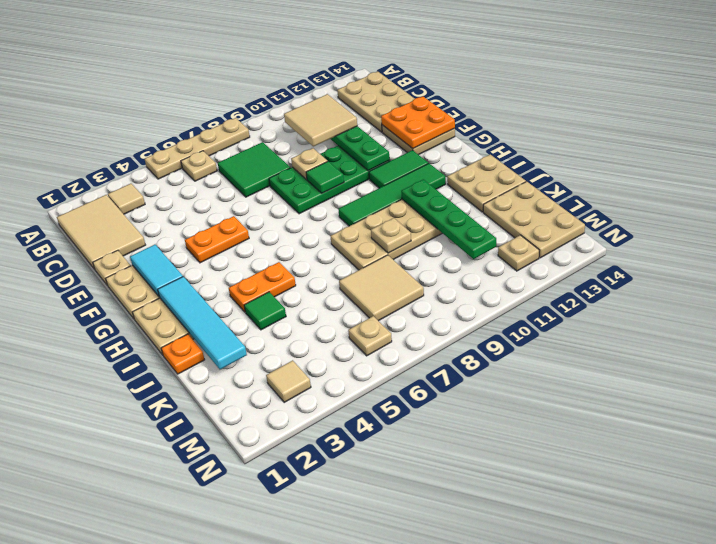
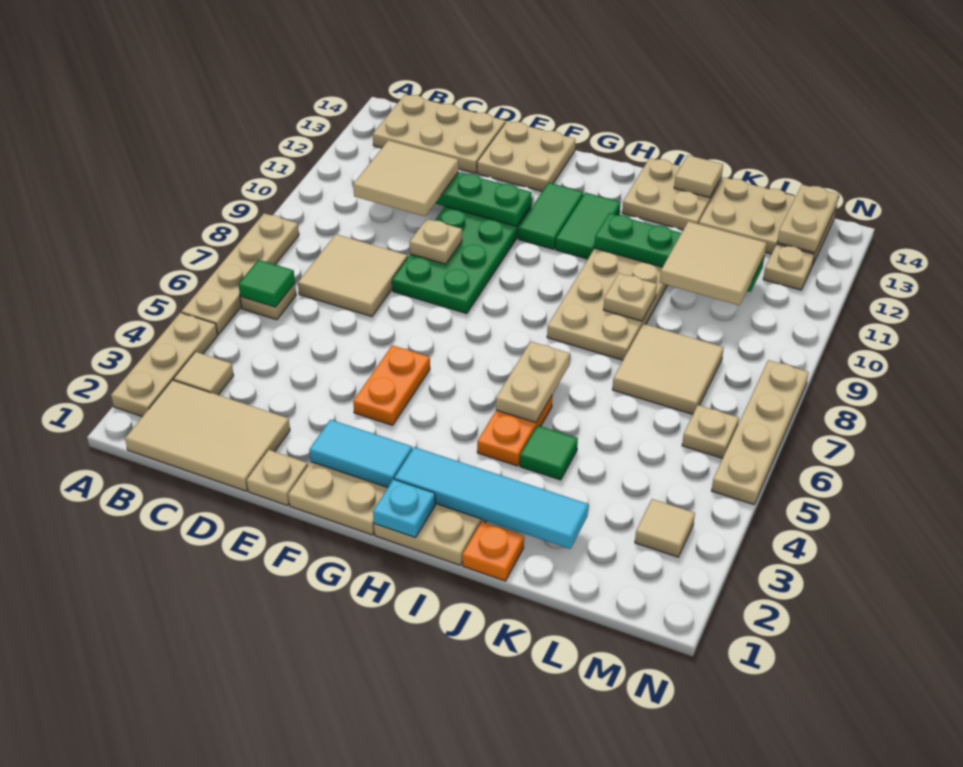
none -> tan 1x3 plate [111,313,218,417]
green 2x2 tile [218,142,291,197] -> tan 2x2 tile [298,234,408,317]
orange 2x2 plate [381,96,455,148] -> none
green 1x1 tile [306,161,344,193] -> green 1x1 tile moved to [238,260,295,307]
none -> cyan 1x1 plate [373,479,435,538]
green 1x4 tile [338,163,446,226] -> green 1x2 tile [556,192,621,259]
none -> tan 1x2 plate [496,341,570,423]
none -> tan 1x1 tile [674,155,723,198]
none -> tan 2x2 tile [660,221,766,305]
none -> tan 1x2 plate [777,185,839,253]
none -> tan 1x4 plate [712,360,809,505]

